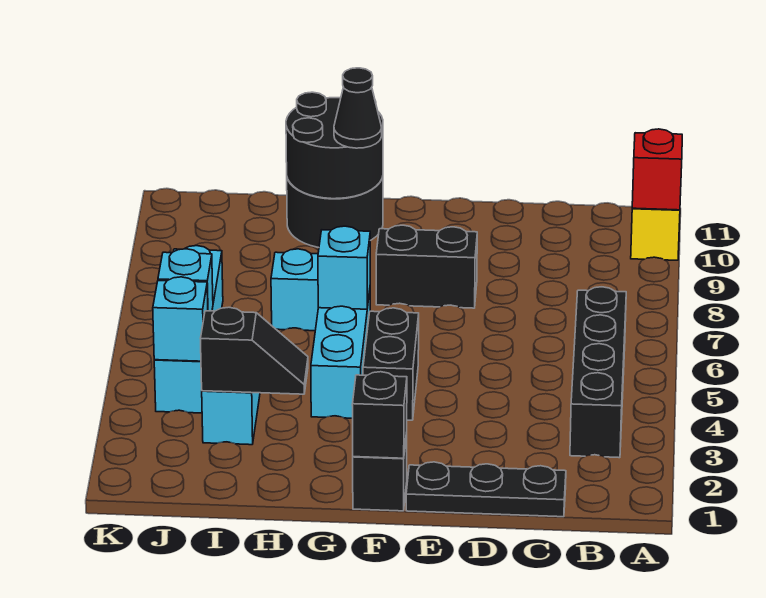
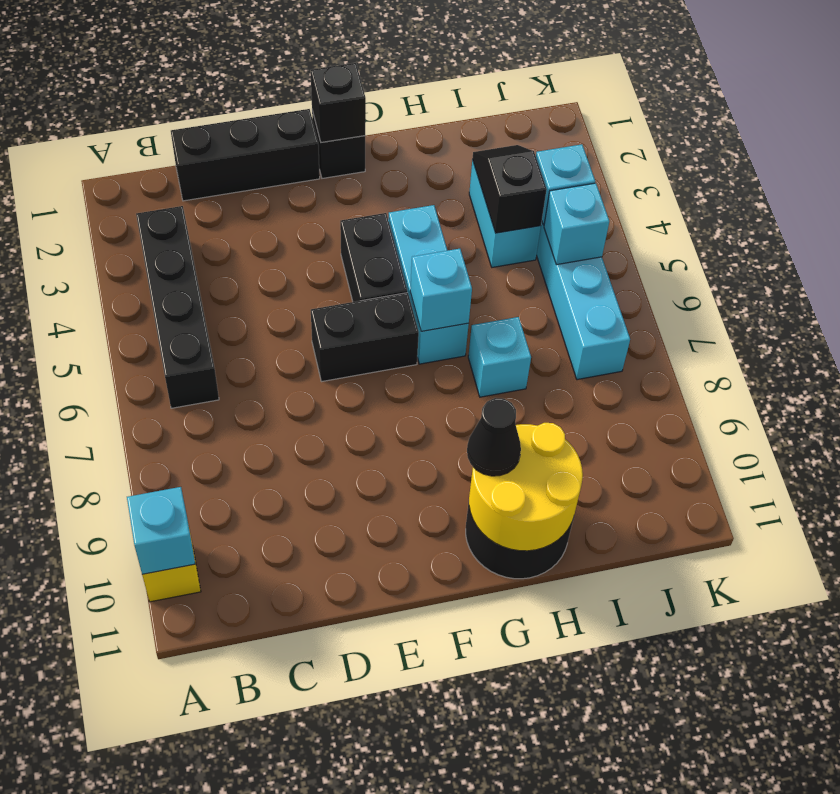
red 1x1 brick [632,129,682,210] -> cyan 1x1 brick [127,487,195,574]
black 1x3 plate [406,462,566,517] -> black 1x3 brick [171,109,320,201]
black 1x2 brick [376,225,477,308] -> black 1x2 brick moved to [311,293,419,382]
black 2x2 round brick [286,92,383,199] -> yellow 2x2 round brick [469,423,583,551]
black 1x2 slope [201,307,308,394] -> black 1x2 slope turned to [472,145,547,233]

